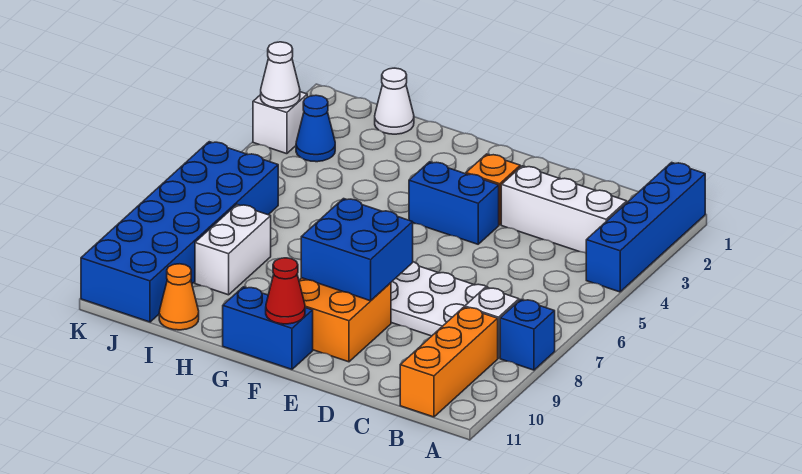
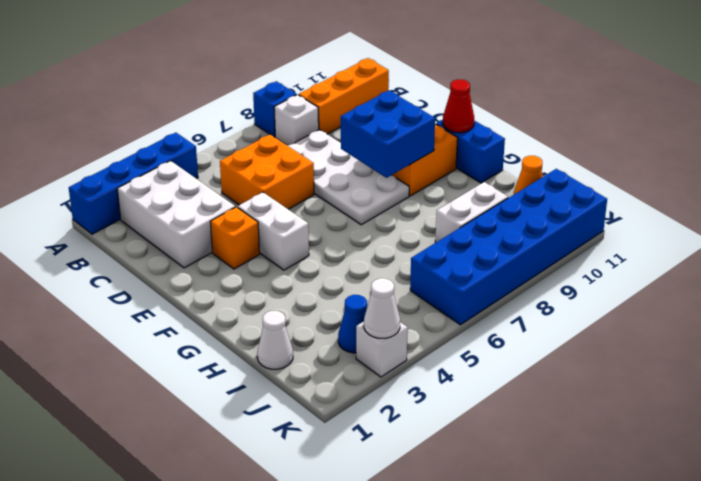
white 1x3 brick [501,166,627,253] -> white 2x3 brick [117,161,235,268]
none -> orange 2x2 brick [220,135,314,209]
blue 1x2 brick [409,162,499,244] -> white 1x2 brick [238,192,309,270]

